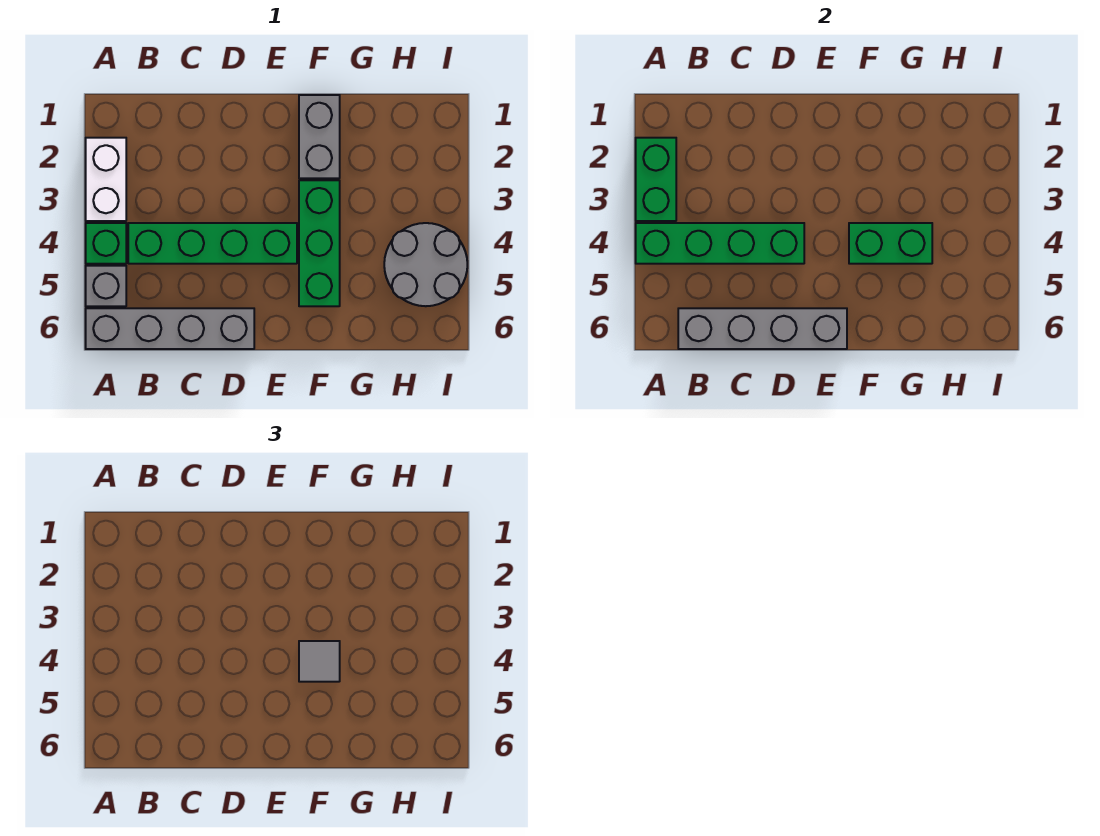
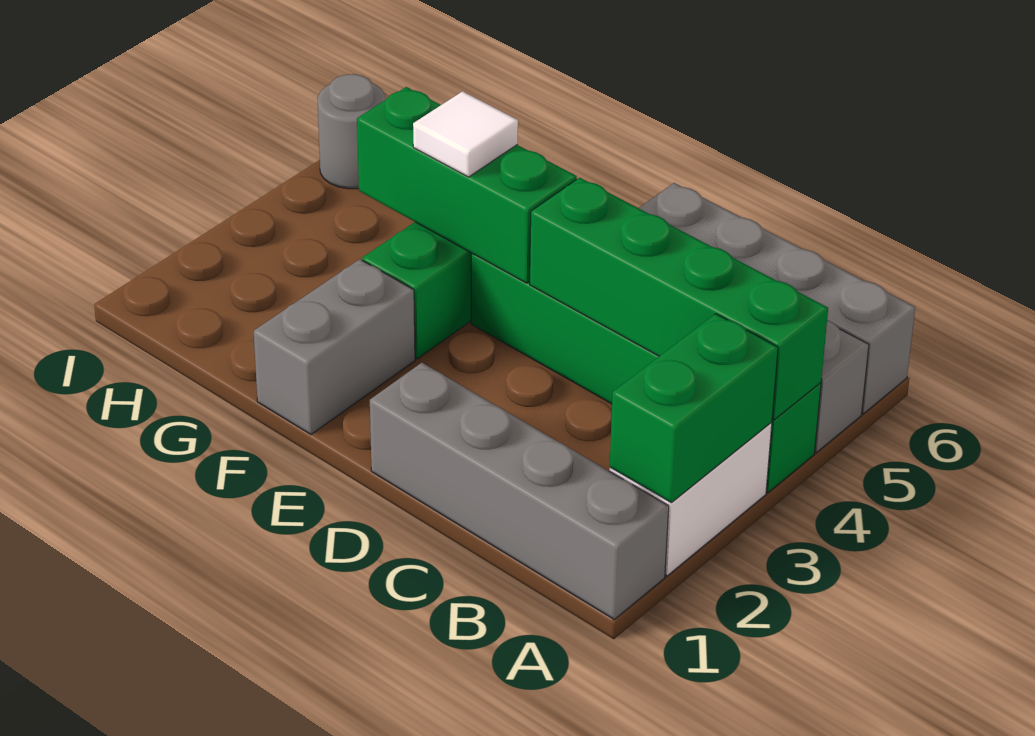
grey 1x4 brick [678,308,847,349] -> grey 1x4 brick moved to [370,363,669,619]
green 1x2 brick [849,223,932,264] -> green 1x3 brick [357,87,577,283]
grey 1x1 tile [299,641,340,682] -> white 1x1 tile [413,91,518,177]
grey 2x2 round brick [384,223,467,306] -> grey 1x1 round brick [317,74,386,189]

